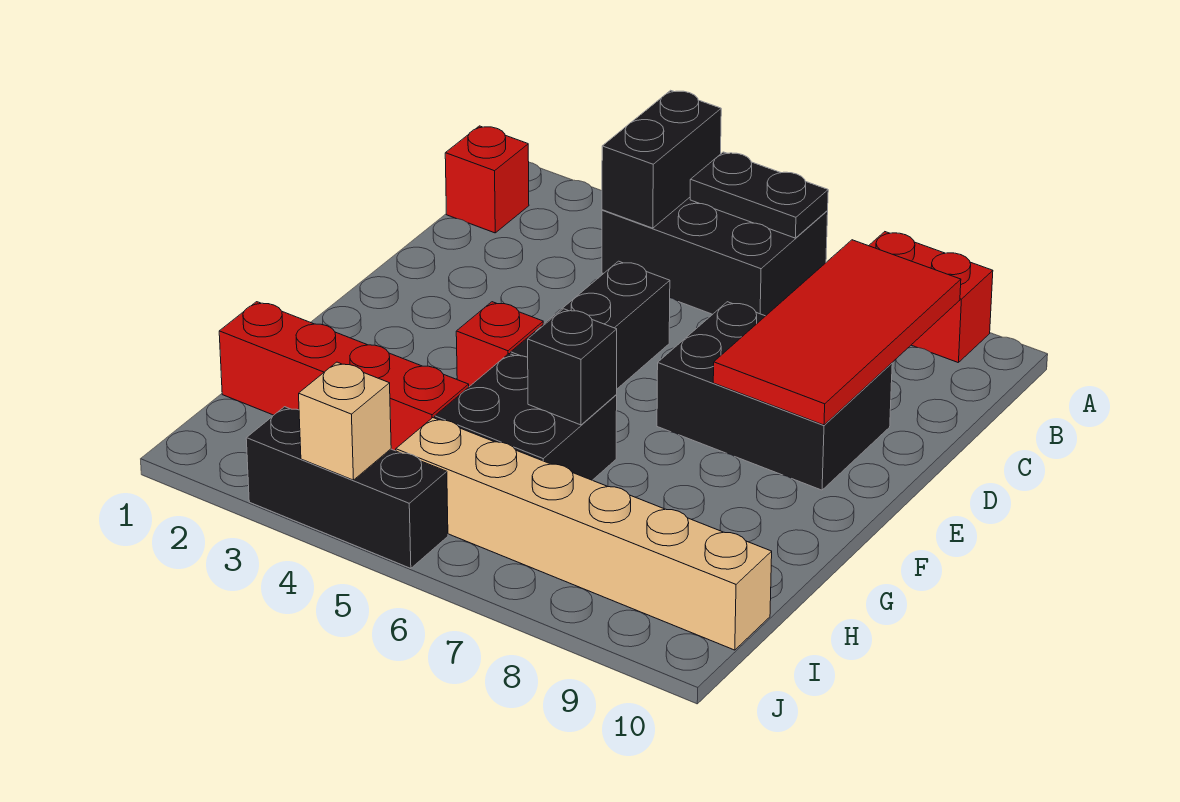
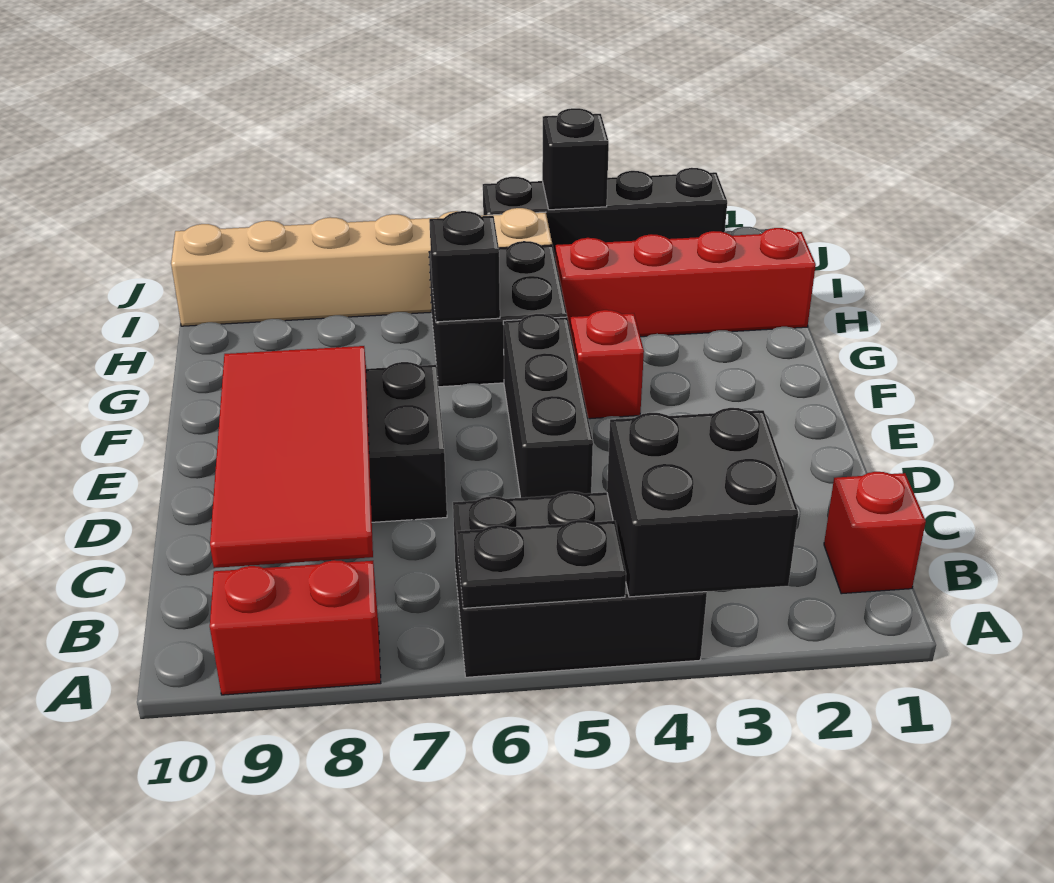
black 1x2 brick [602,90,721,228] -> black 2x2 brick [607,408,798,597]
black 1x3 brick [246,407,448,568] -> black 1x4 brick [483,168,727,257]
tan 1x1 brick [299,362,391,480] -> black 1x1 brick [542,108,609,210]

